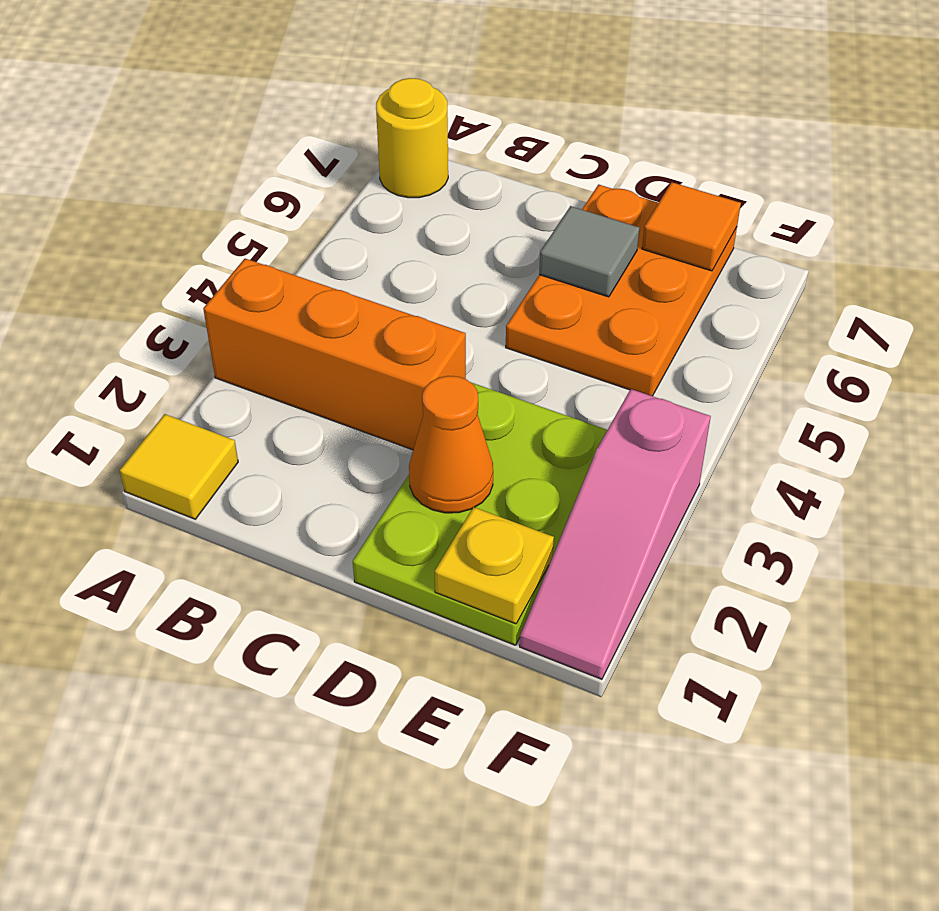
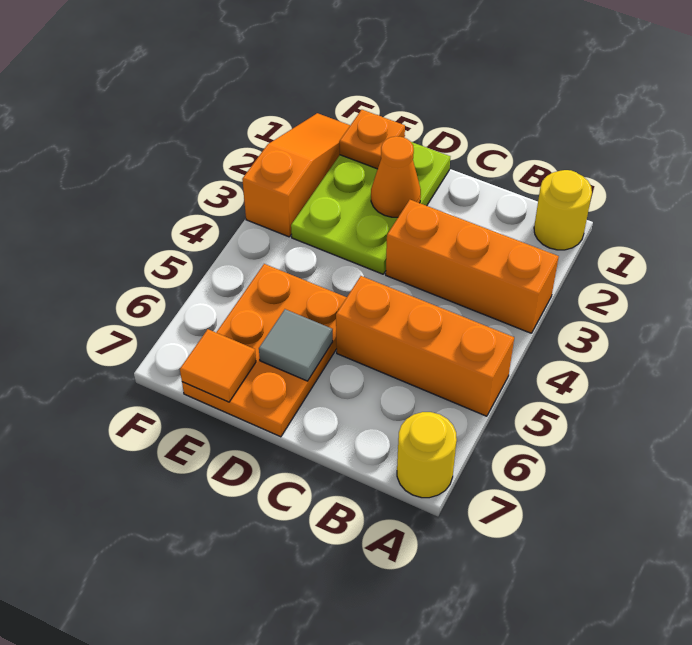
yellow 1x1 tile [120,414,238,519] -> yellow 1x1 round brick [534,170,592,250]
none -> orange 1x3 brick [336,276,514,416]
yellow 1x1 plate [435,507,554,624] -> orange 1x1 plate [339,110,405,169]
pink 1x3 slope [520,389,711,679] -> orange 1x3 slope [242,113,350,237]

